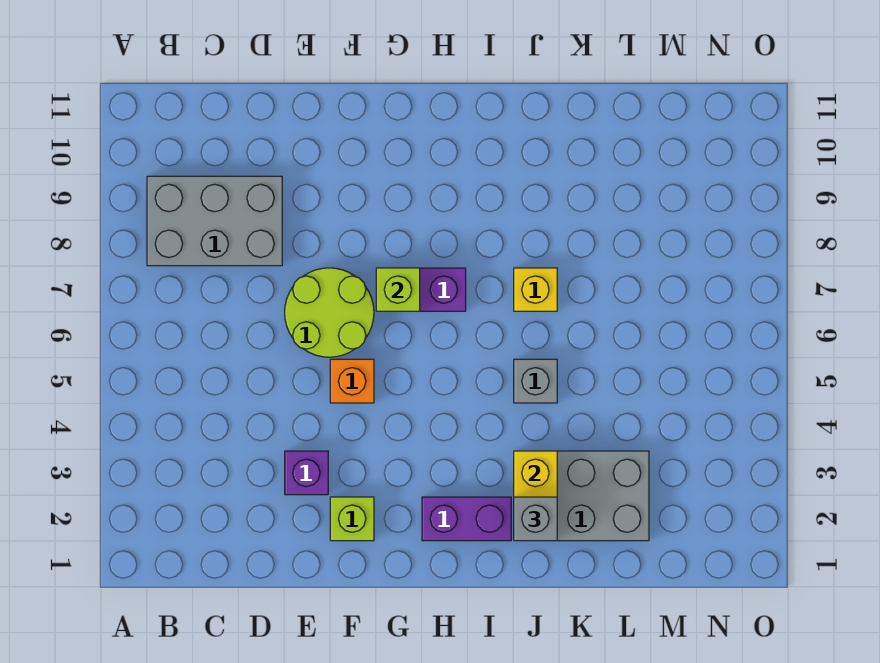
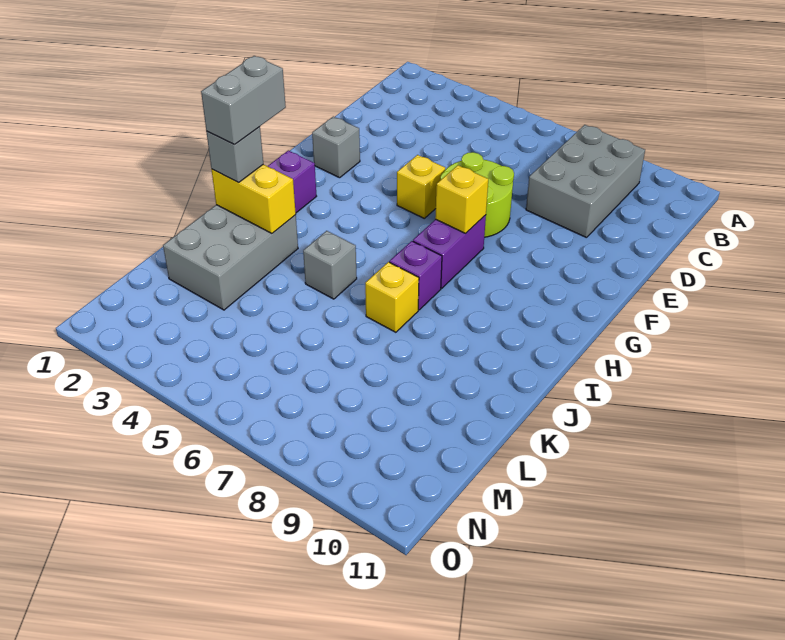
purple 1x1 brick [285,451,328,495] -> purple 1x1 brick moved to [389,241,442,310]
lime 1x1 brick [330,497,374,541] -> grey 1x1 brick [312,117,360,178]
orange 1x1 brick [330,359,374,403] -> yellow 1x1 brick [397,155,445,218]
lime 1x1 brick [376,268,420,311] -> yellow 1x1 brick [435,165,488,233]
none -> grey 1x2 brick [201,56,286,144]

